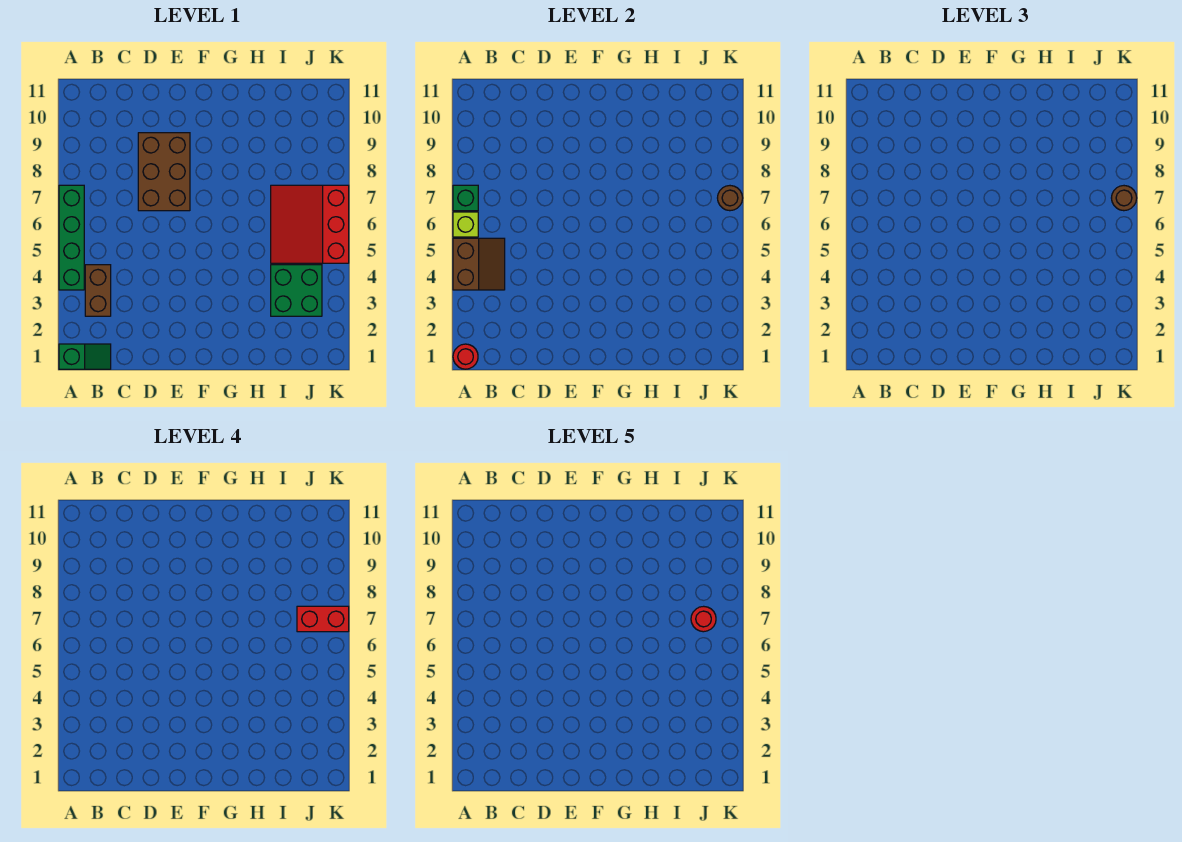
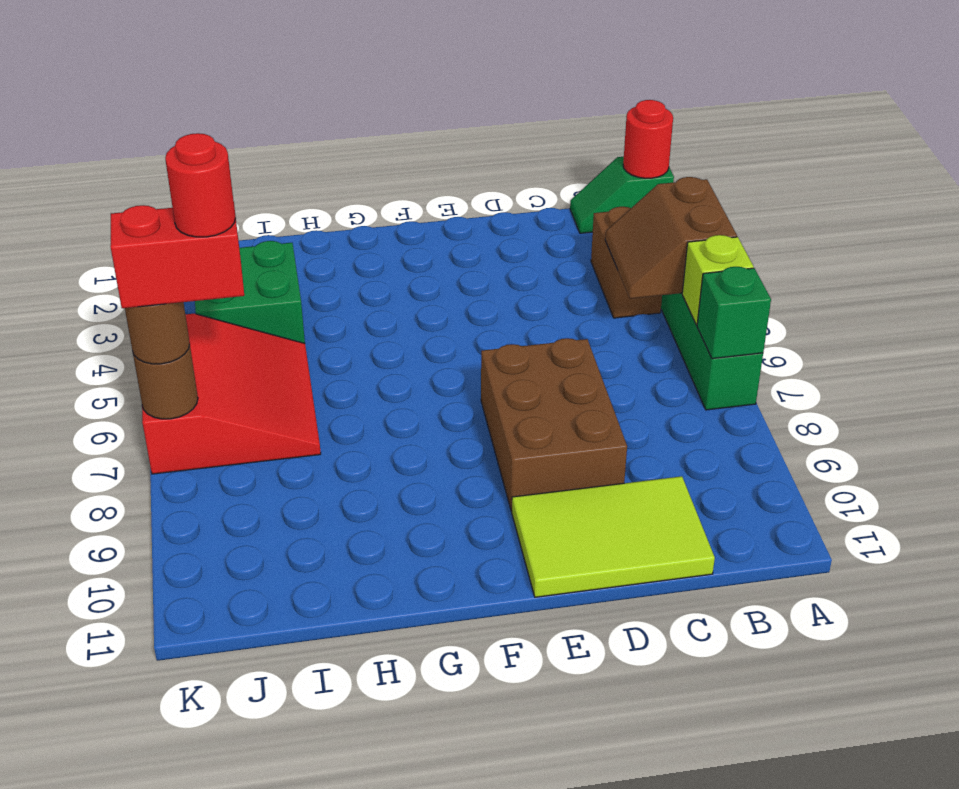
none -> lime 2x3 tile [512,476,715,597]

